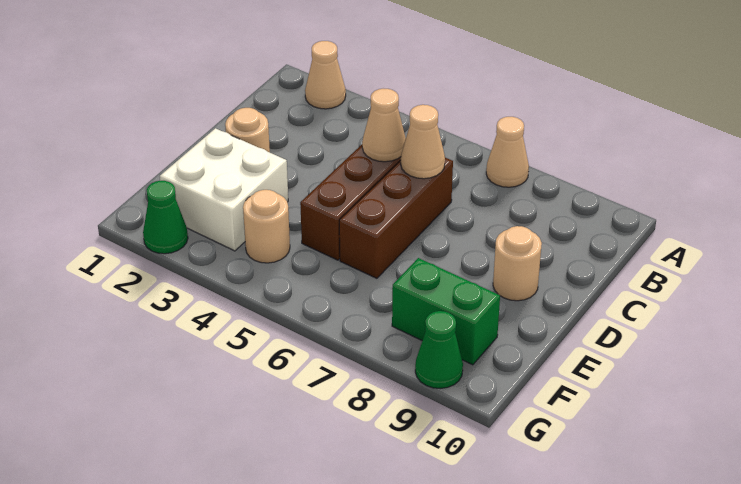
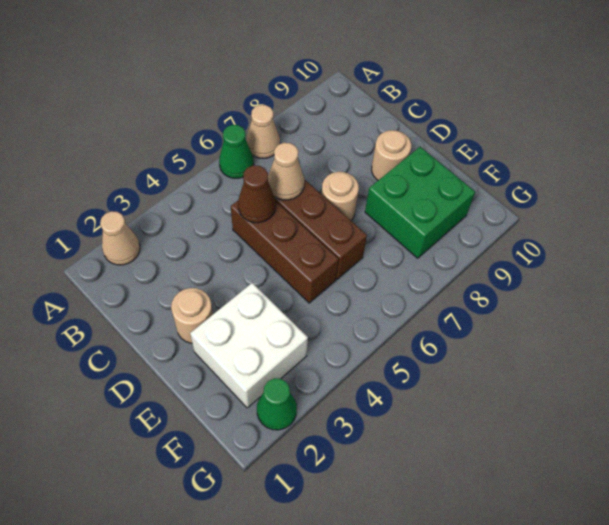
tan 1x1 cone [362,89,406,162] -> brown 1x1 cone [238,165,276,223]
tan 1x1 round brick [243,190,290,263] -> tan 1x1 round brick moved to [322,172,359,221]
green 1x2 brick [392,258,500,365] -> green 2x2 brick [365,147,475,258]
green 1x1 cone [415,311,463,389] -> green 1x1 cone moved to [219,125,254,178]

